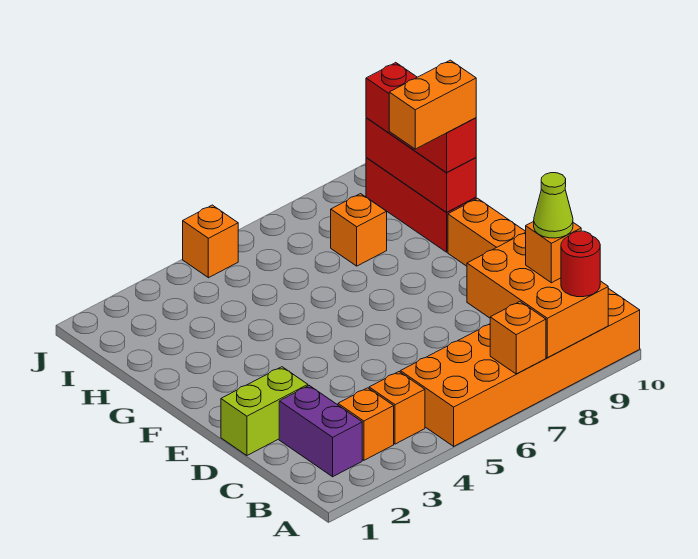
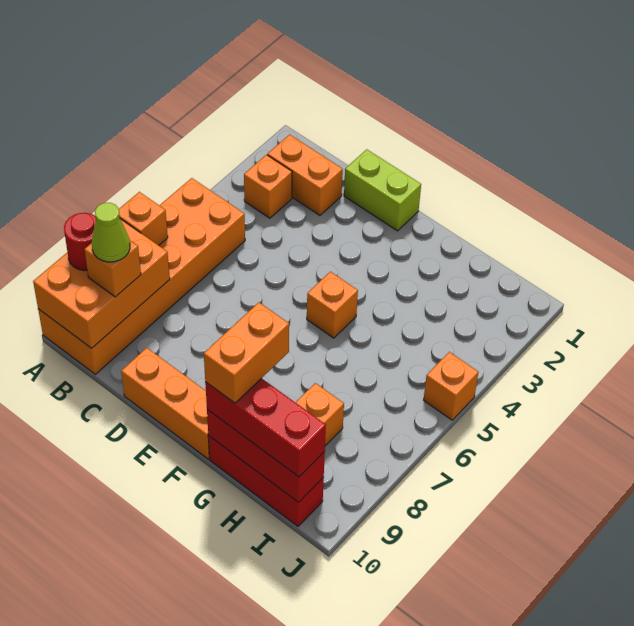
orange 2x3 brick [467,232,608,358] -> orange 2x3 brick turned to [33,219,170,348]
purple 1x2 brick [279,386,362,477] -> orange 1x2 brick [267,135,343,215]
orange 1x1 brick [369,372,425,444] -> orange 1x1 brick moved to [307,272,358,338]
lime 1x2 brick [221,367,308,455] -> lime 1x2 brick turned to [344,149,421,231]

